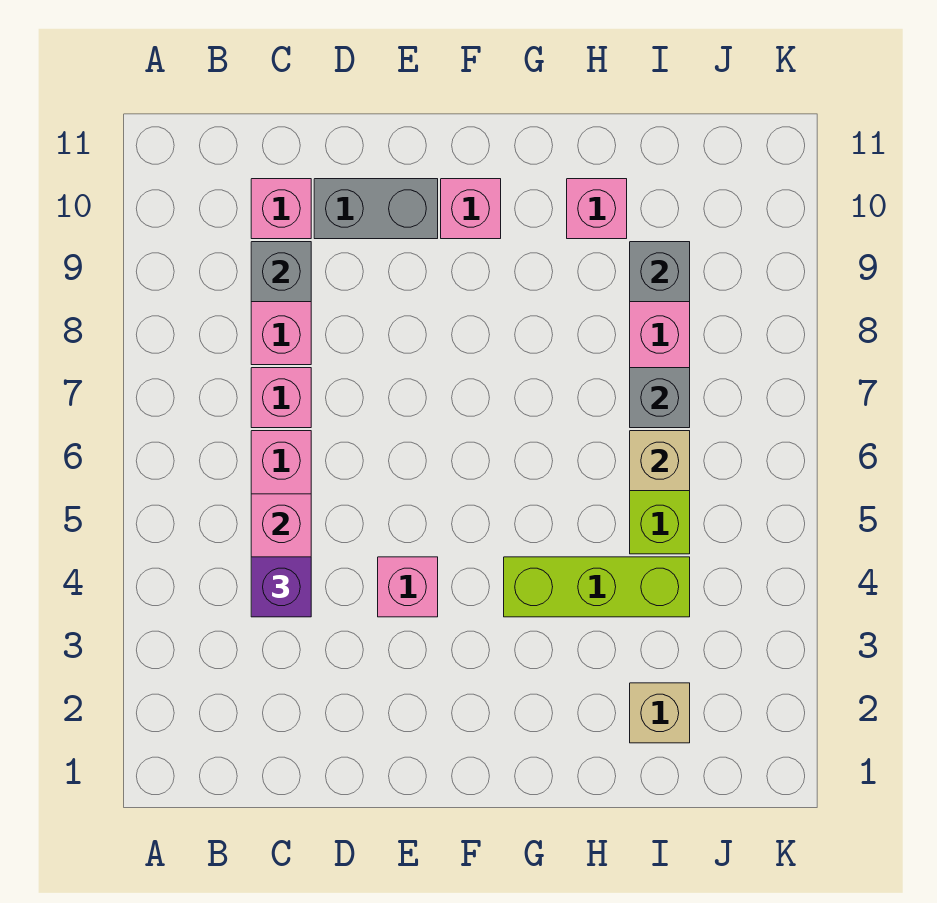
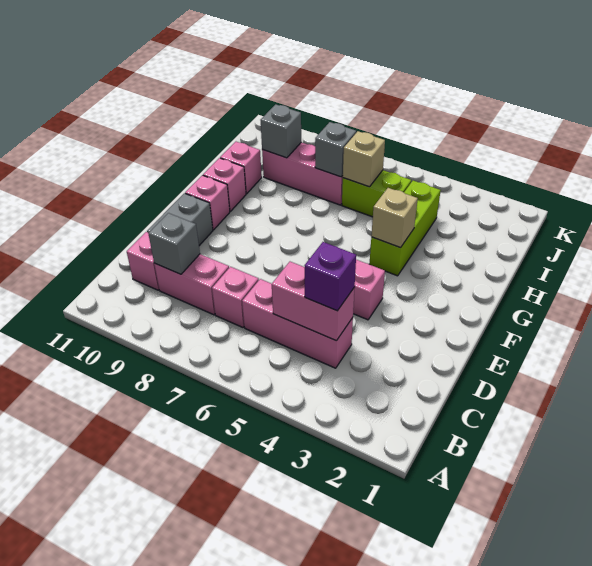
none -> pink 1x1 brick [203,158,246,211]
tan 1x1 brick [630,683,690,743] -> tan 1x1 brick moved to [371,188,418,248]

